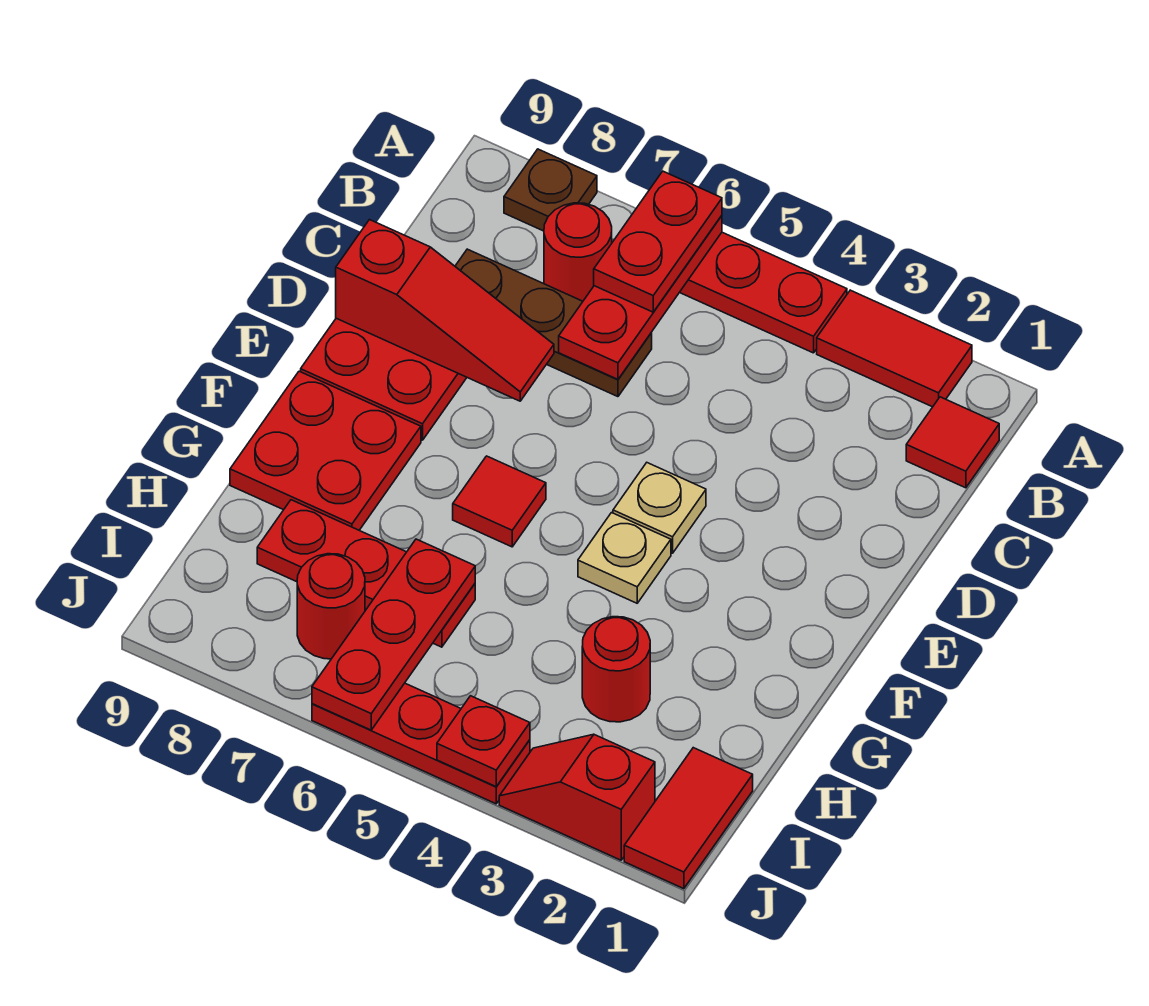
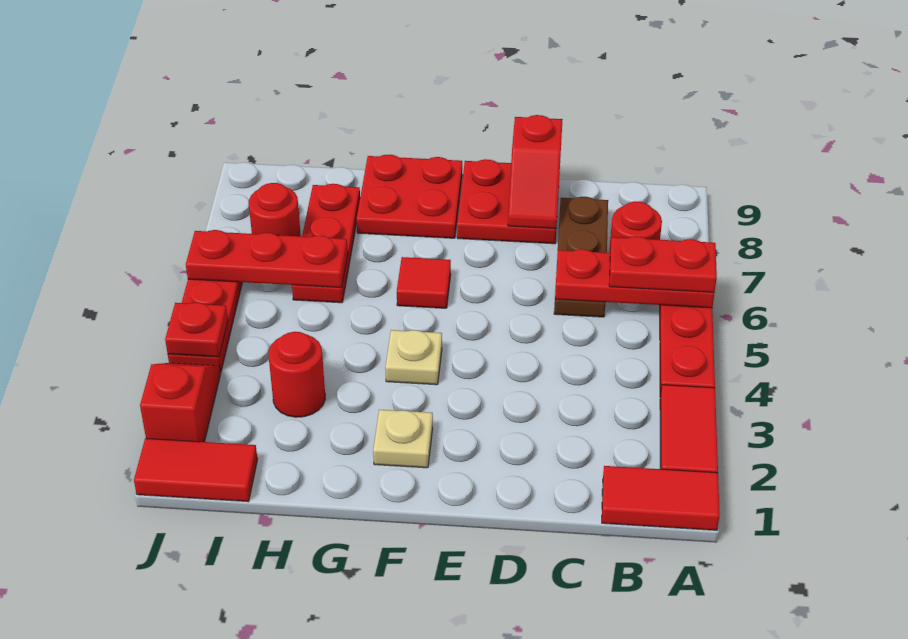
brown 1x1 plate [504,149,597,231] -> none
red 1x1 tile [906,397,999,488] -> red 1x2 tile [602,466,720,530]
red 1x3 slope [336,220,554,401] -> red 1x2 slope [508,115,563,229]
tan 1x1 plate [613,463,706,553] -> tan 1x1 plate moved to [373,410,433,468]

